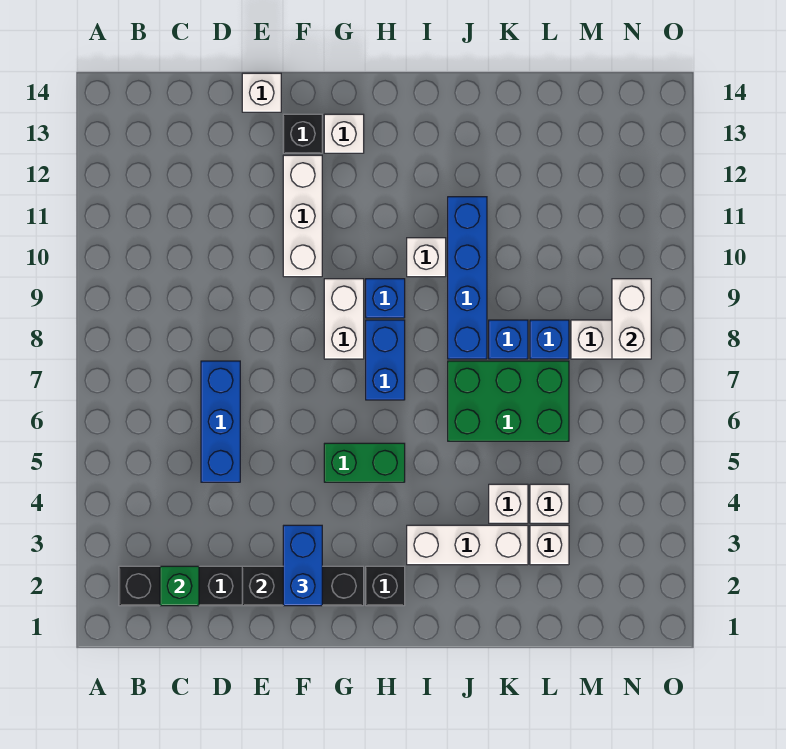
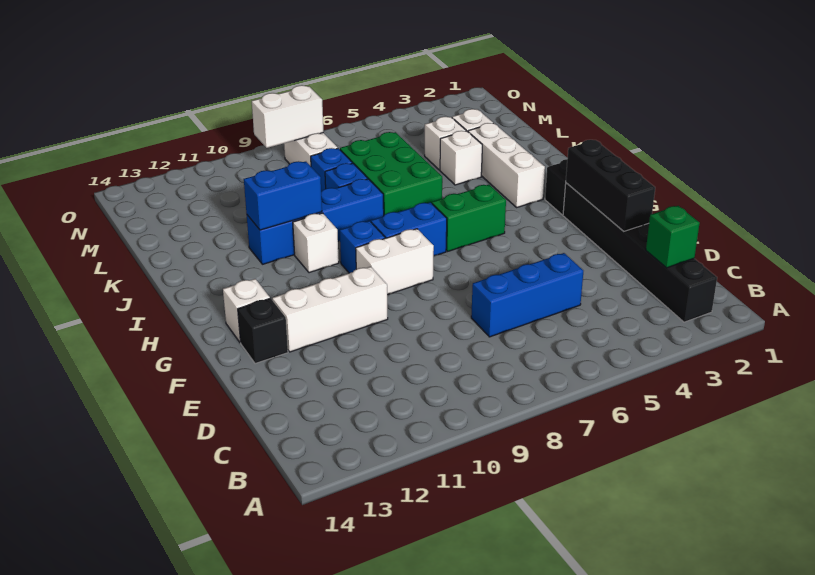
white 1x1 brick [242,73,281,112] -> none
blue 1x2 brick [283,525,322,606] -> blue 1x2 brick moved to [244,161,322,230]
green 1x2 brick [324,443,405,482] -> green 1x2 brick turned to [432,185,506,251]

